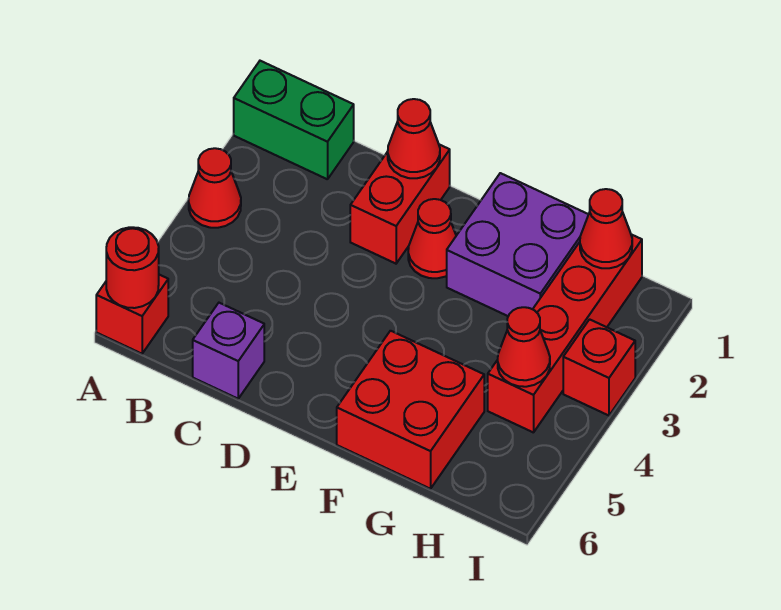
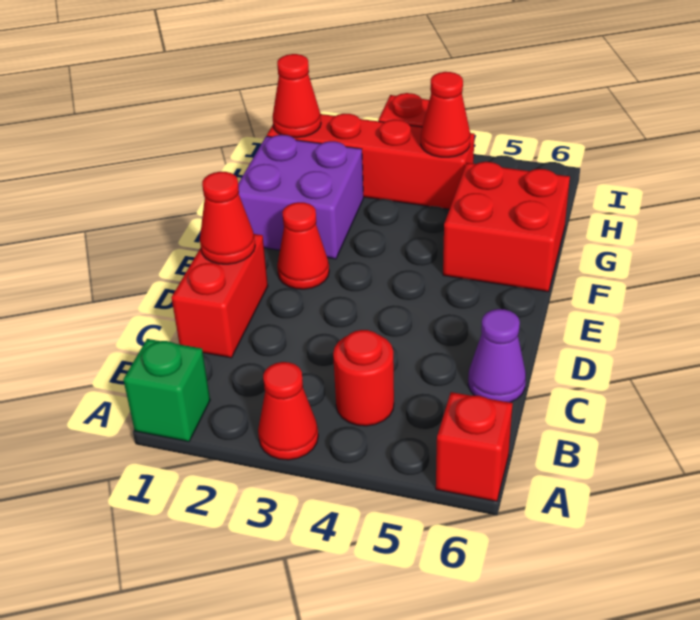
green 1x2 brick [234,61,354,179] -> green 1x1 brick [123,339,210,442]
red 1x1 round brick [106,227,159,308] -> red 1x1 round brick moved to [333,330,394,426]
purple 1x1 brick [193,303,264,399] -> purple 1x1 cone [468,309,526,402]
red 1x2 brick [350,145,450,264] -> red 1x2 brick turned to [171,234,268,358]

